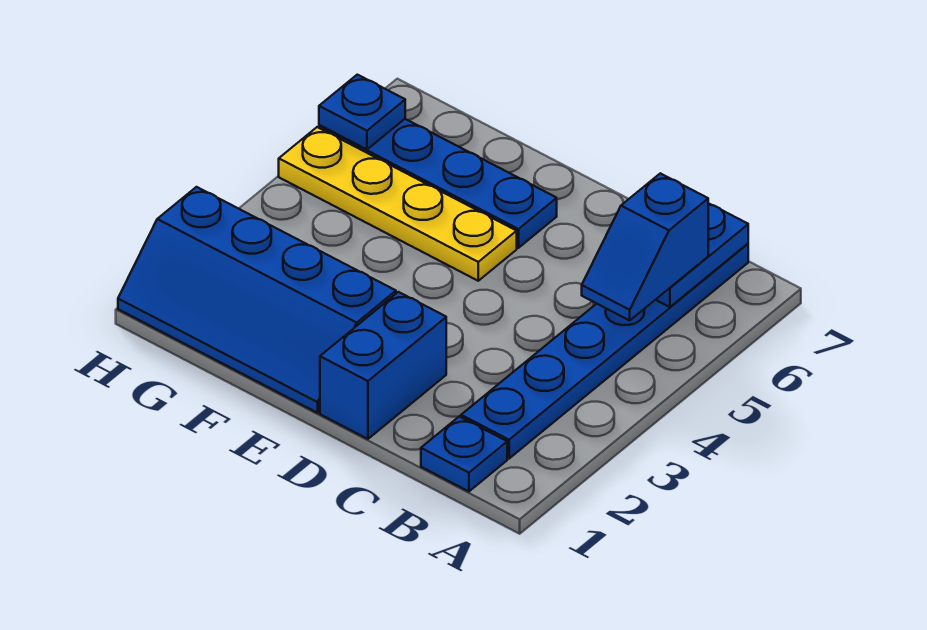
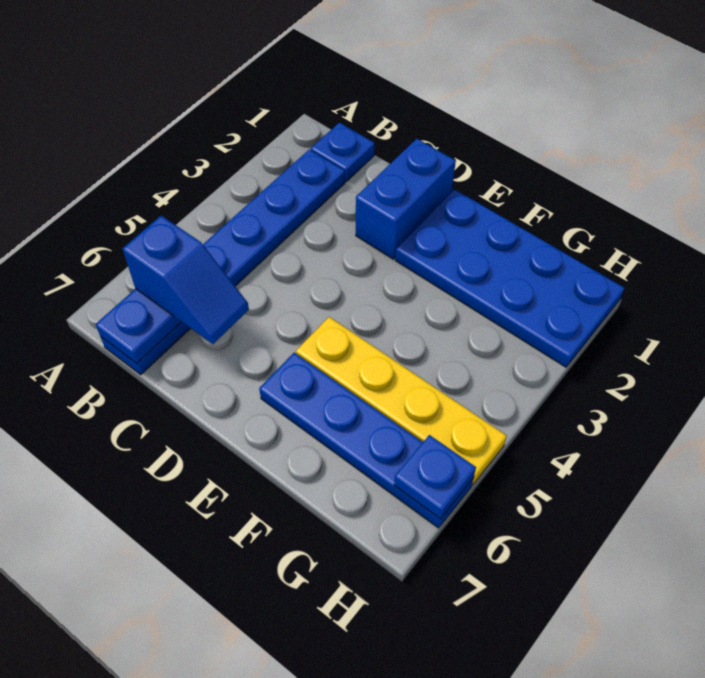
blue 1x2 slope [582,173,708,320] -> blue 1x2 slope turned to [123,216,249,344]
blue 2x4 slope [118,187,396,413] -> blue 2x4 plate [395,189,624,367]

